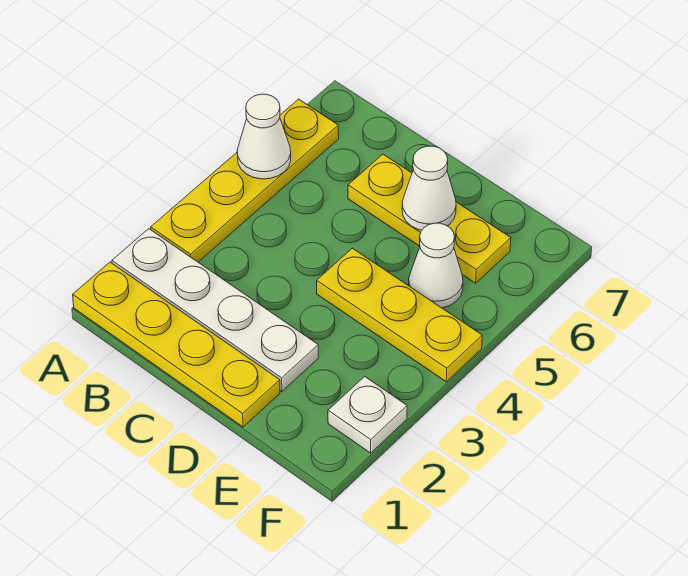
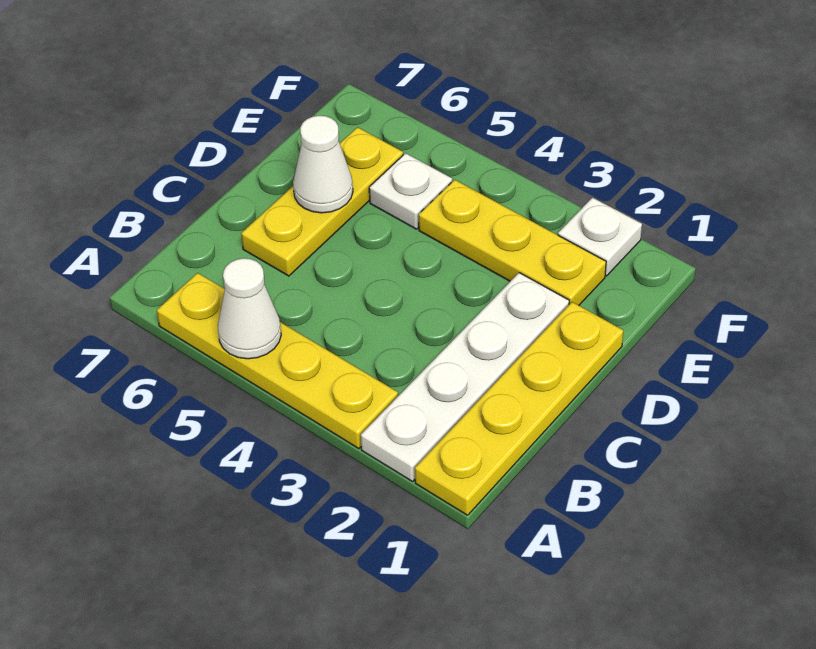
yellow 1x3 plate [317,248,482,382] -> yellow 1x3 plate turned to [419,180,606,305]
white 1x1 cone [409,223,463,308] -> white 1x1 plate [369,153,452,229]

